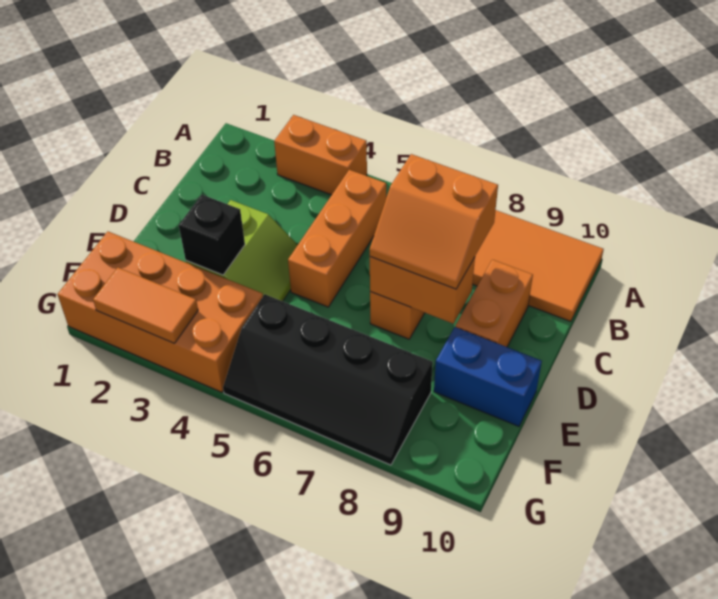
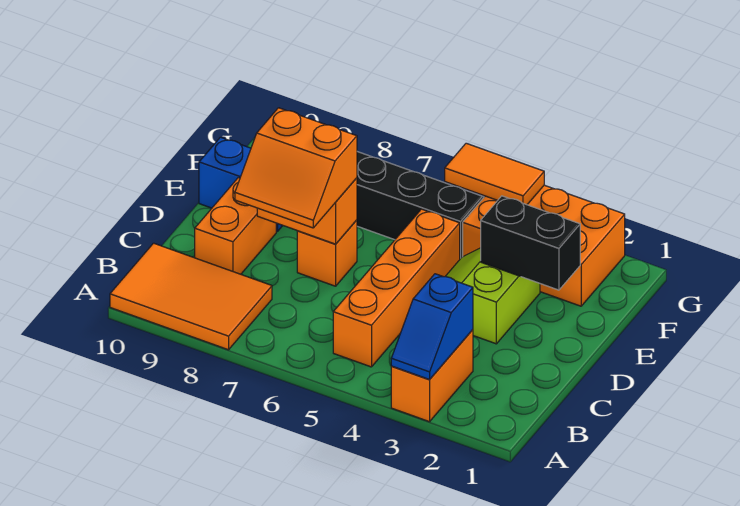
orange 1x2 brick [274,115,367,195] -> orange 1x2 brick turned to [391,330,473,422]
none -> blue 1x2 slope [391,274,473,380]
orange 1x3 brick [288,170,386,307] -> orange 1x4 brick [333,209,460,367]
orange 2x2 slope [370,154,498,289] -> orange 2x2 slope turned to [235,108,357,228]
black 1x1 brick [179,195,245,275] -> black 1x2 brick [481,196,580,290]
orange 2x4 brick [58,232,263,392] -> orange 2x3 brick [463,185,625,306]
orange 1x2 tile [93,268,198,343] -> orange 1x2 tile moved to [445,143,544,205]

